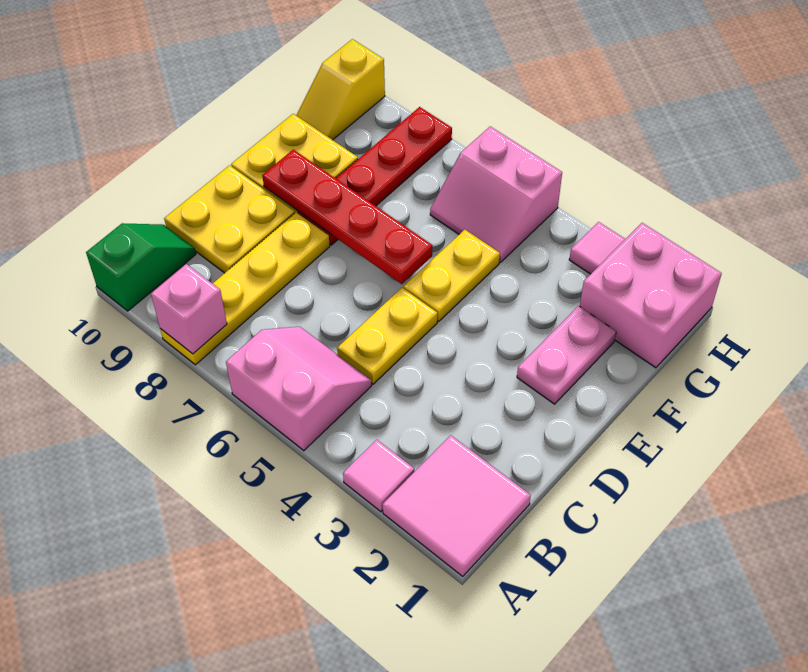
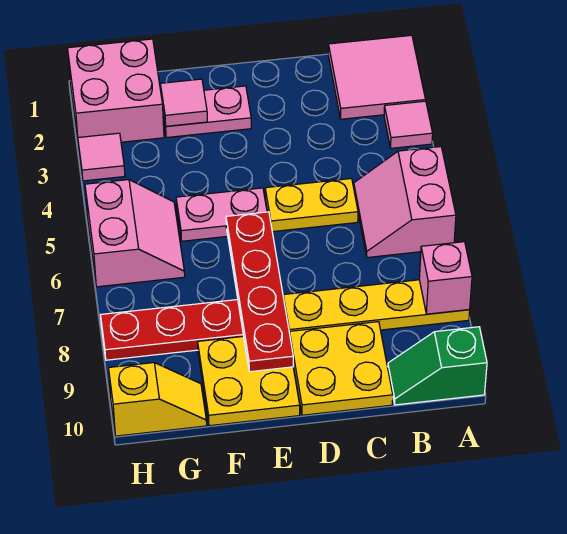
yellow 1x2 plate [404,230,500,321] -> pink 1x2 plate [176,188,267,241]
none -> pink 1x1 tile [160,79,207,126]

